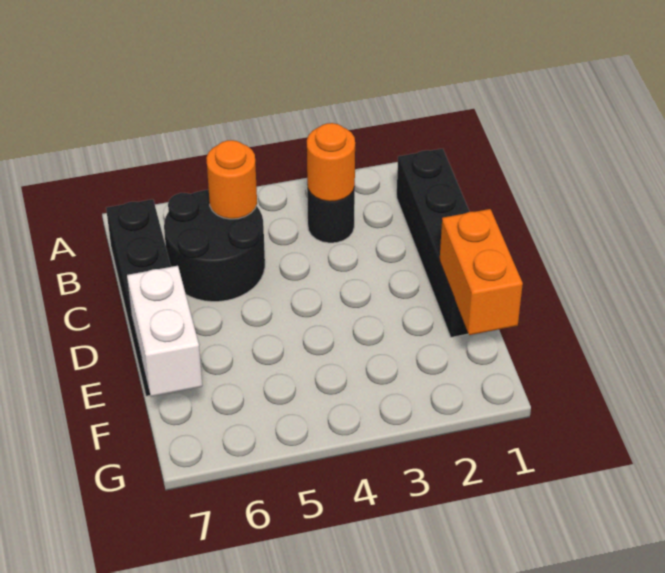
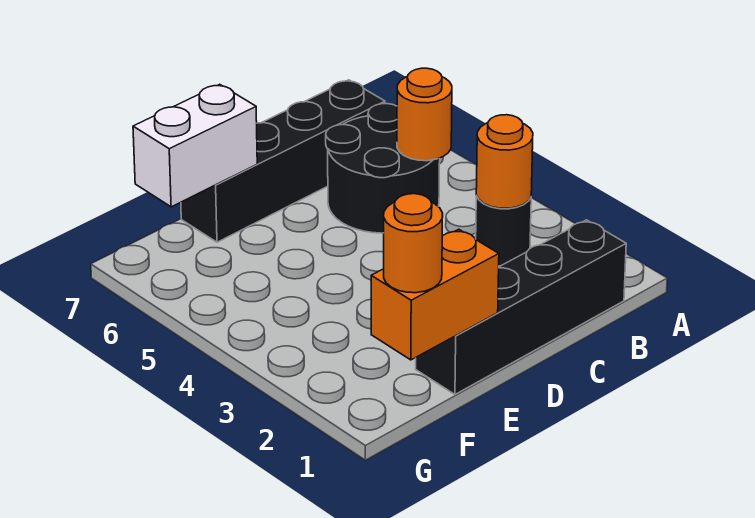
none -> orange 1x1 round brick [384,194,443,293]

